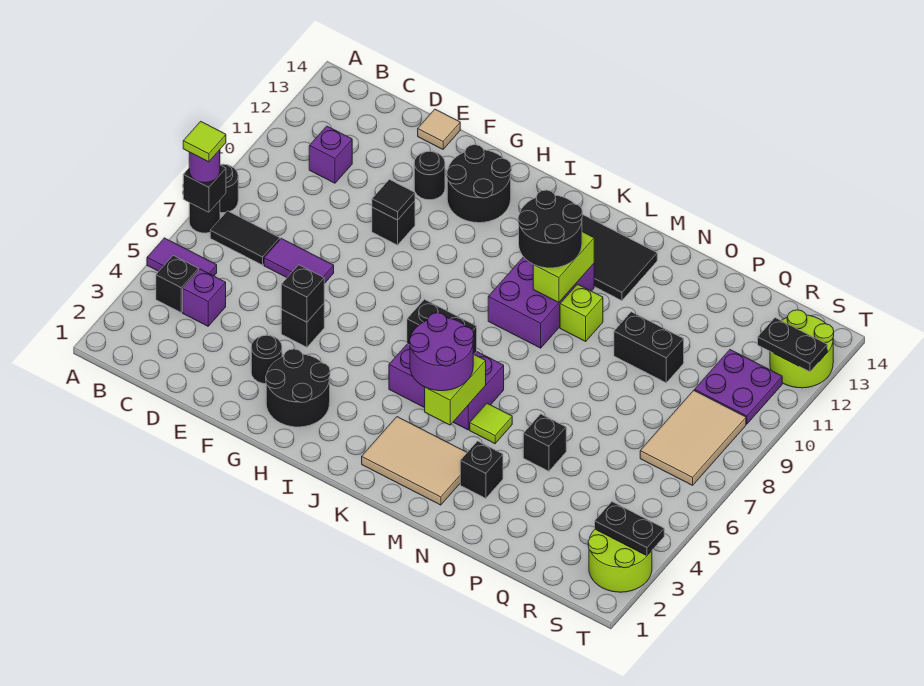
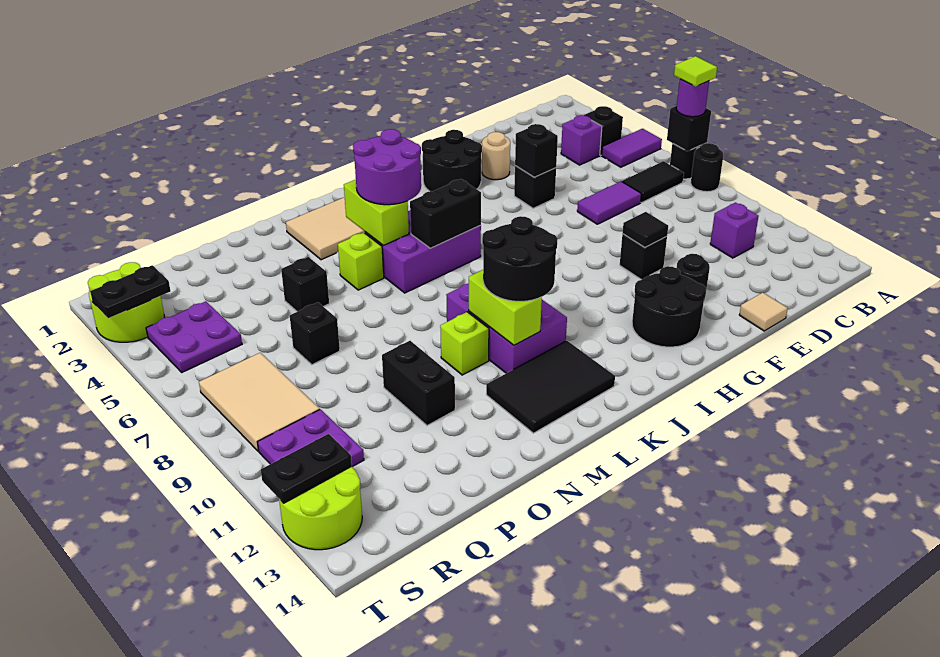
black 1x1 round brick [251,335,282,384] -> tan 1x1 round brick [482,132,510,180]
lime 1x1 tile [470,403,512,444] -> lime 1x1 brick [338,232,384,290]
black 1x1 brick [460,441,503,498] -> black 1x1 brick moved to [290,302,340,365]
black 1x2 brick [614,312,684,383] -> black 1x2 brick turned to [382,341,455,426]
none -> purple 2x2 plate [146,301,242,372]

